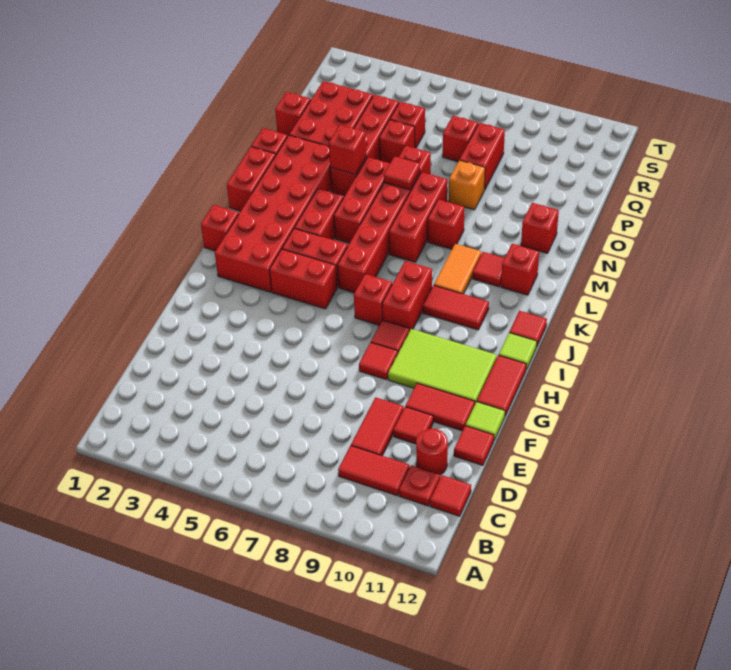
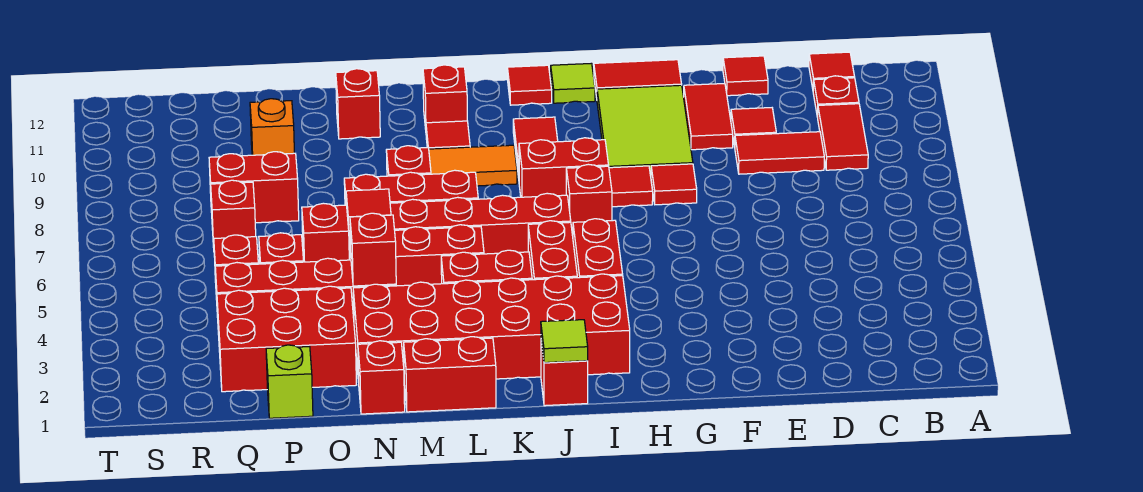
red 1x1 round brick [416,429,448,475] -> none
lime 1x1 tile [466,402,505,440] -> lime 1x1 tile moved to [541,320,588,363]
orange 1x1 brick [449,160,485,210] -> orange 1x1 brick moved to [250,99,294,155]
red 1x1 brick [275,92,311,136] -> lime 1x1 brick [266,345,313,418]

